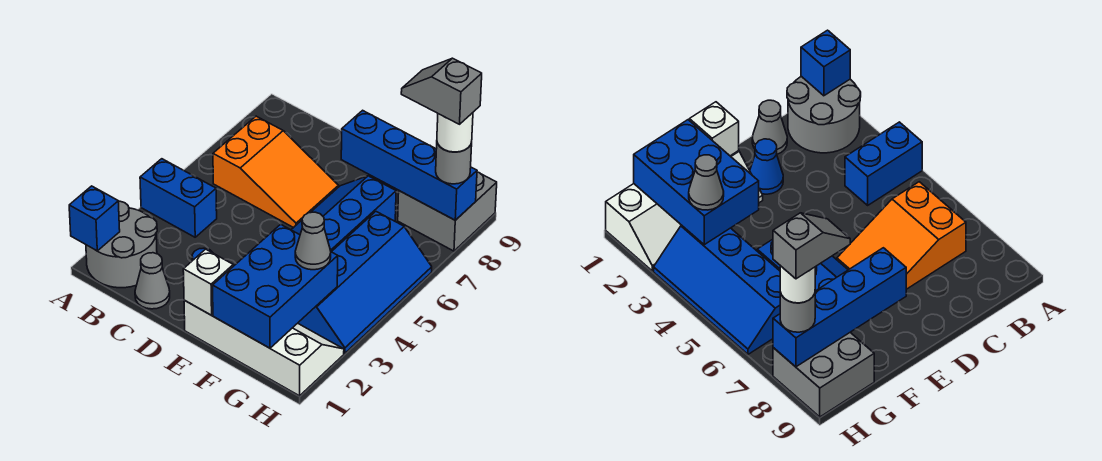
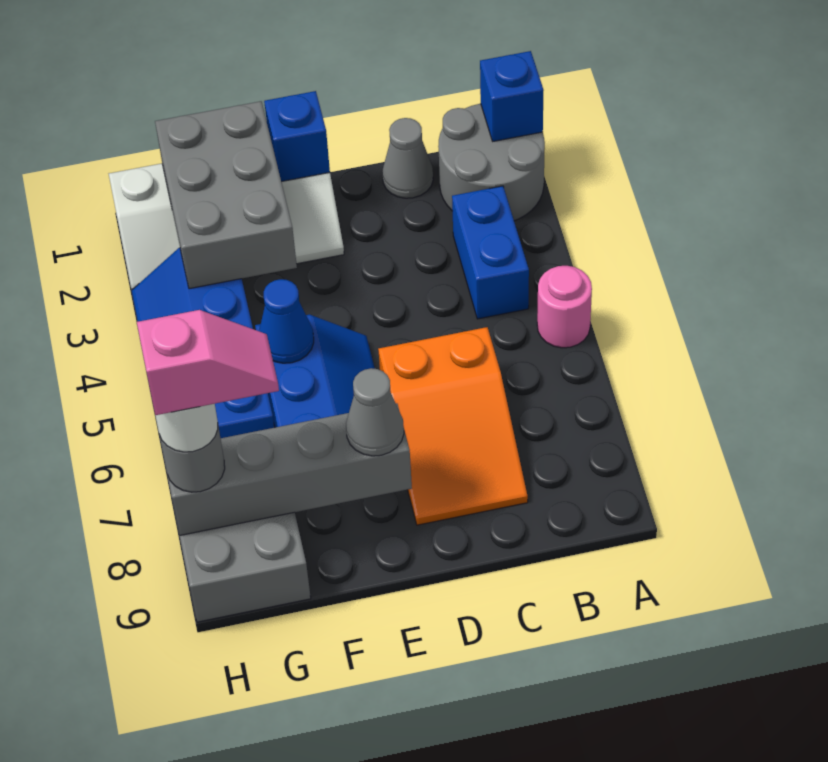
blue 1x2 brick [140,159,217,237] -> blue 1x2 brick turned to [452,186,529,319]
none -> pink 1x1 round brick [537,266,592,348]
orange 2x3 slope [213,116,339,228] -> orange 2x3 slope turned to [378,327,528,525]
blue 1x1 cone [750,139,783,194] -> blue 1x1 cone moved to [259,279,314,363]
white 1x1 brick [183,249,233,315] -> blue 1x1 brick [264,91,330,182]
blue 1x4 brick [341,110,477,220] -> grey 1x4 brick [168,403,412,536]
blue 2x3 brick [213,224,338,348] -> grey 2x3 brick [155,101,297,289]
grey 1x1 cone [295,212,331,270] -> grey 1x1 cone moved to [346,368,404,456]
grey 1x2 slope [401,58,482,124] -> pink 1x2 slope [137,310,279,415]

